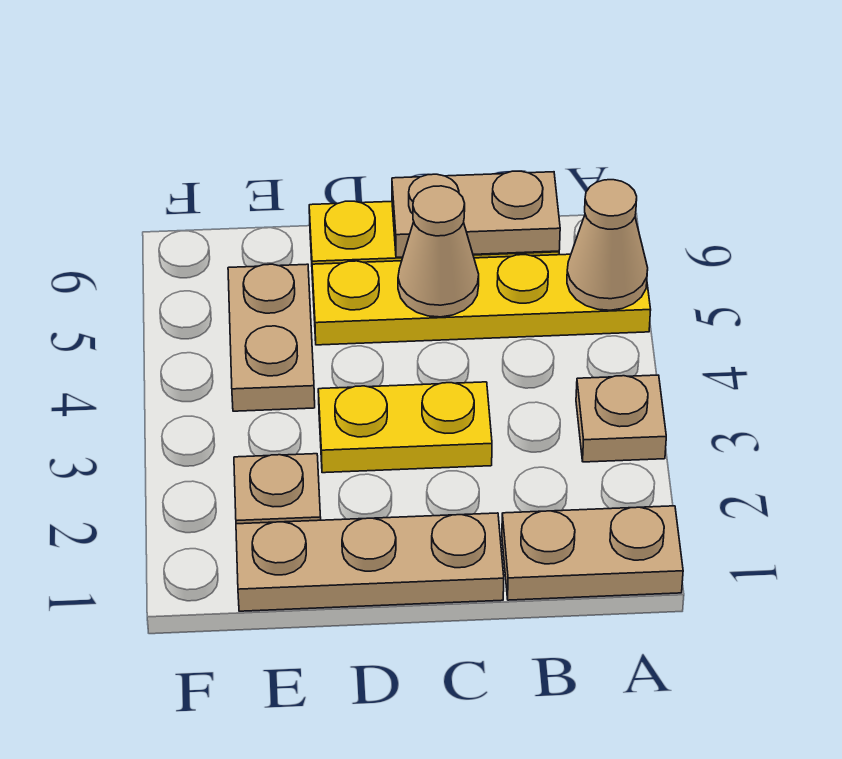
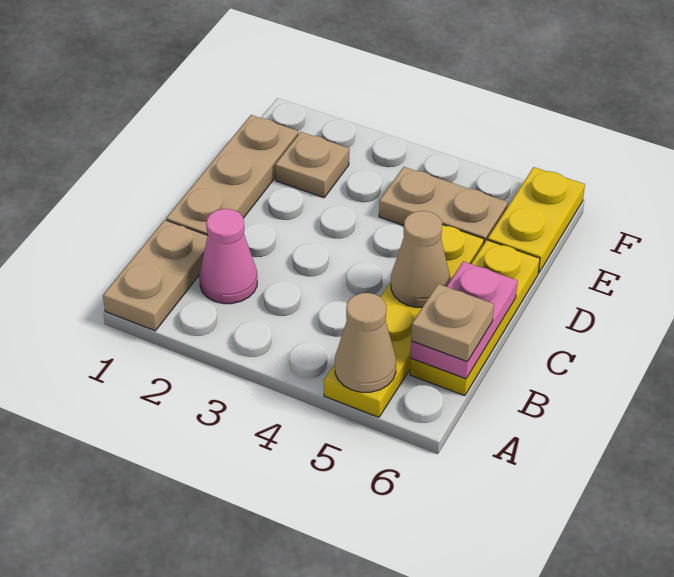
tan 1x1 plate [576,375,666,462] -> tan 1x1 plate moved to [411,284,494,362]
none -> pink 1x1 cone [199,209,257,304]
tan 1x2 plate [392,171,560,257] -> pink 1x2 plate [410,261,518,379]
yellow 1x2 plate [318,382,492,473] -> yellow 1x2 plate moved to [488,167,585,273]

